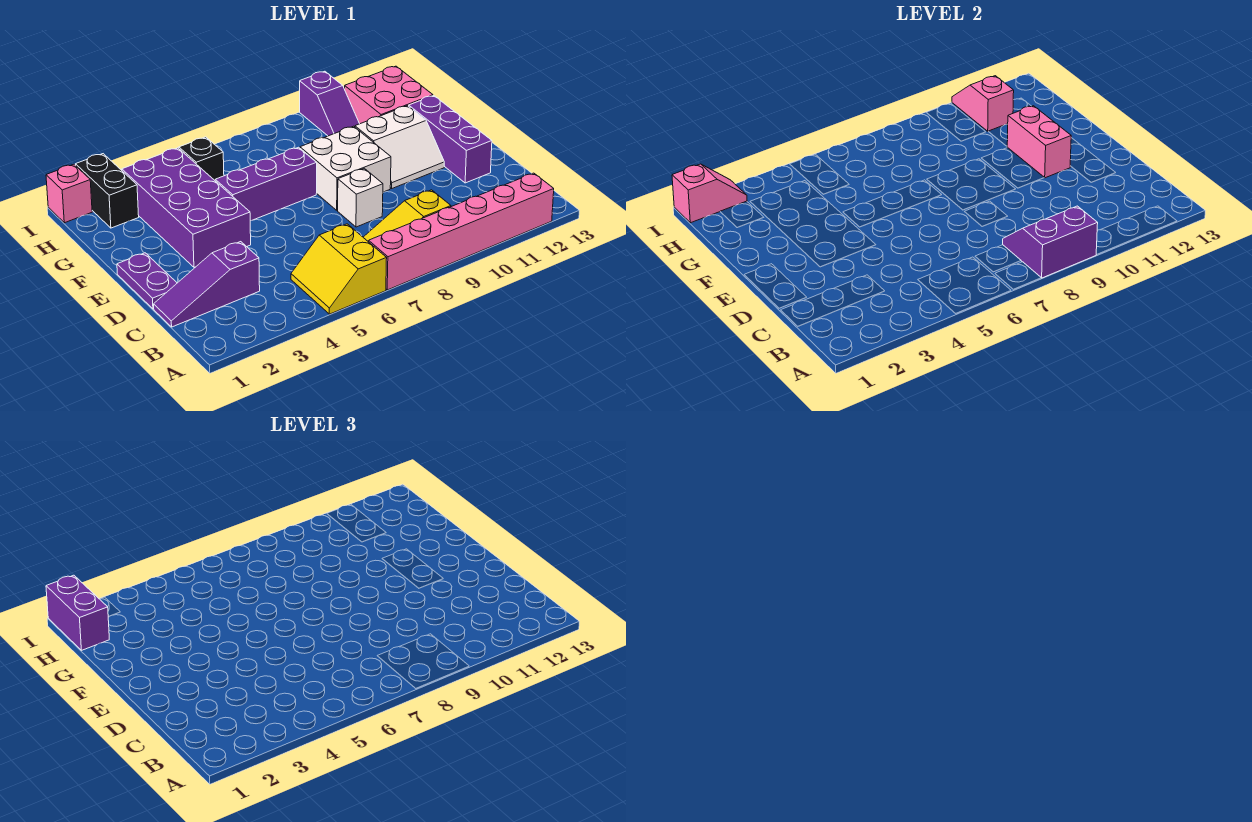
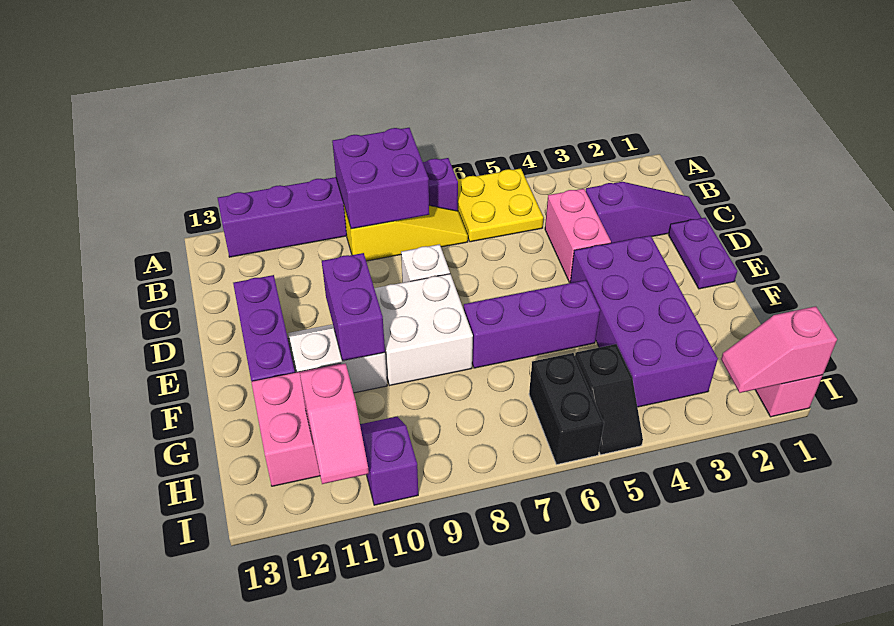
yellow 2x2 slope [291,224,387,314] -> yellow 2x2 plate [457,168,543,242]
pink 1x6 brick [369,173,554,290] -> purple 1x6 brick [218,158,458,257]
purple 2x2 slope [1003,206,1098,278] -> purple 2x2 brick [332,128,429,229]
pink 1x2 brick [1007,106,1071,178] -> pink 1x2 brick moved to [545,189,611,283]
purple 1x2 brick [46,575,109,650] -> purple 1x2 brick moved to [322,253,385,361]
black 1x2 brick [75,154,139,228] -> black 1x2 brick moved to [529,353,604,464]

